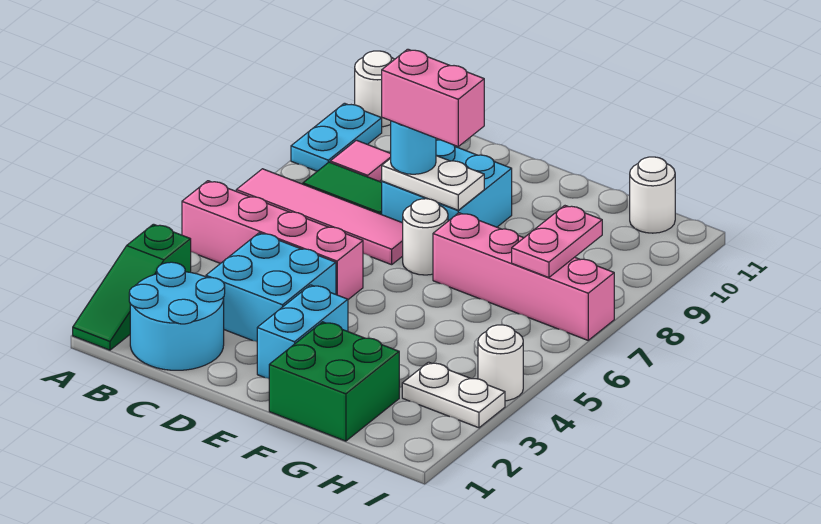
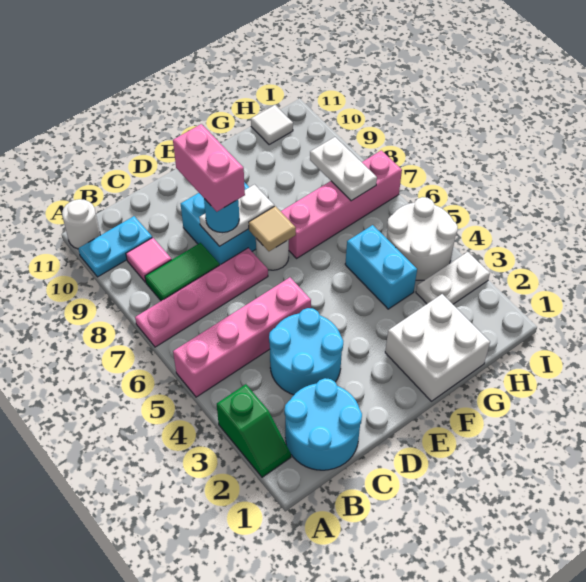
green 1x3 slope [73,224,191,350] -> green 1x2 slope [217,384,291,477]
pink 1x4 tile [236,169,403,265] -> pink 1x4 plate [135,248,268,347]
cyan 1x2 plate [291,103,382,171] -> cyan 1x2 plate turned to [78,216,152,277]
cyan 2x2 brick [206,233,336,342] -> cyan 2x2 round brick [269,308,343,395]
pink 1x2 brick [382,49,484,146] -> pink 1x2 brick turned to [173,124,245,212]
cyan 1x2 brick [257,285,348,379] -> cyan 1x2 brick moved to [345,225,417,309]
none -> tan 1x1 tile [249,206,296,251]
green 2x2 brick [269,322,399,441] -> white 2x2 brick [385,294,490,401]
pink 1x2 plate [512,206,602,278] -> white 1x2 plate [310,137,377,201]
white 1x1 round brick [630,157,675,233] -> white 1x1 tile [251,105,293,145]
white 1x1 round brick [478,325,523,401] -> white 2x2 round brick [387,197,458,280]

